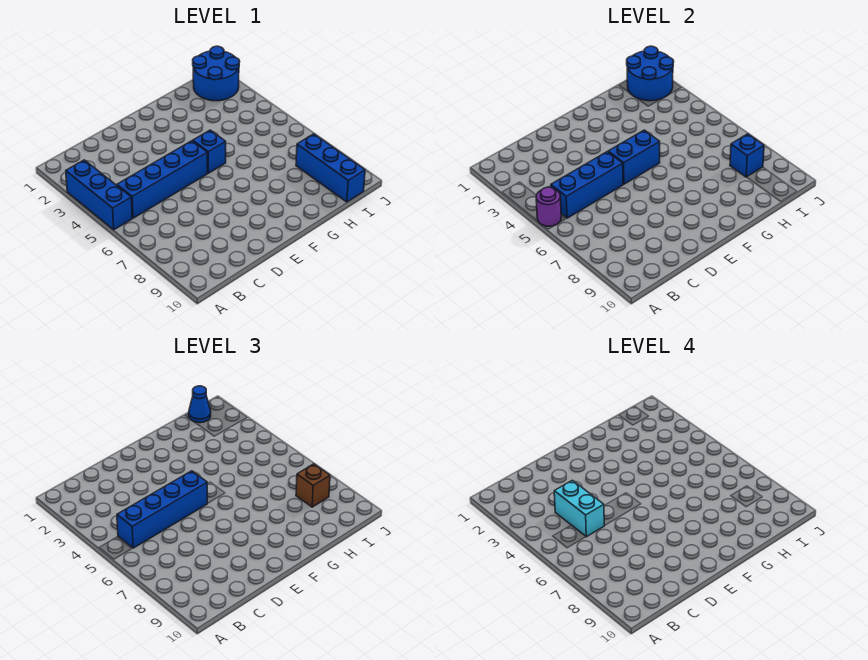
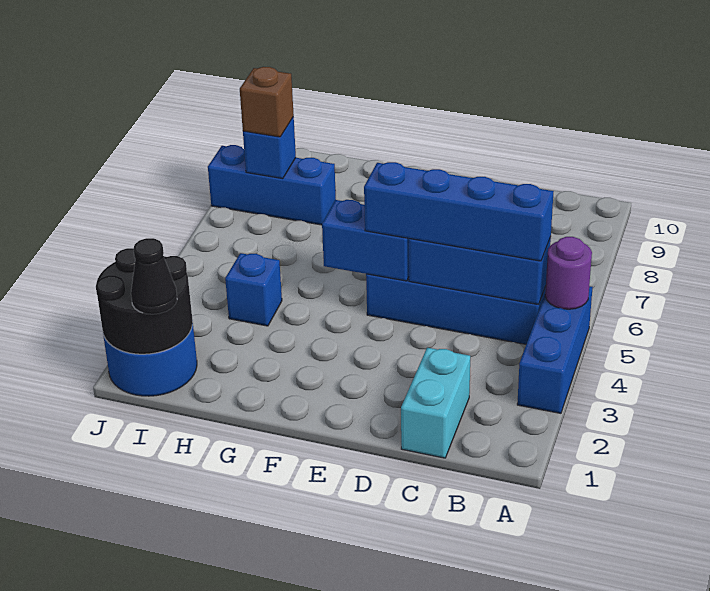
cyan 1x2 brick [554,480,604,537] -> cyan 1x2 brick moved to [401,348,470,458]
blue 1x1 brick [193,130,226,173] -> blue 1x1 brick moved to [225,253,282,326]
blue 2x2 round brick [627,46,674,101] -> black 2x2 round brick [96,248,193,354]
blue 1x1 cone [189,386,211,423] -> black 1x1 cone [131,238,177,314]
blue 1x3 brick [296,134,365,202] -> blue 1x3 brick turned to [208,145,336,225]

